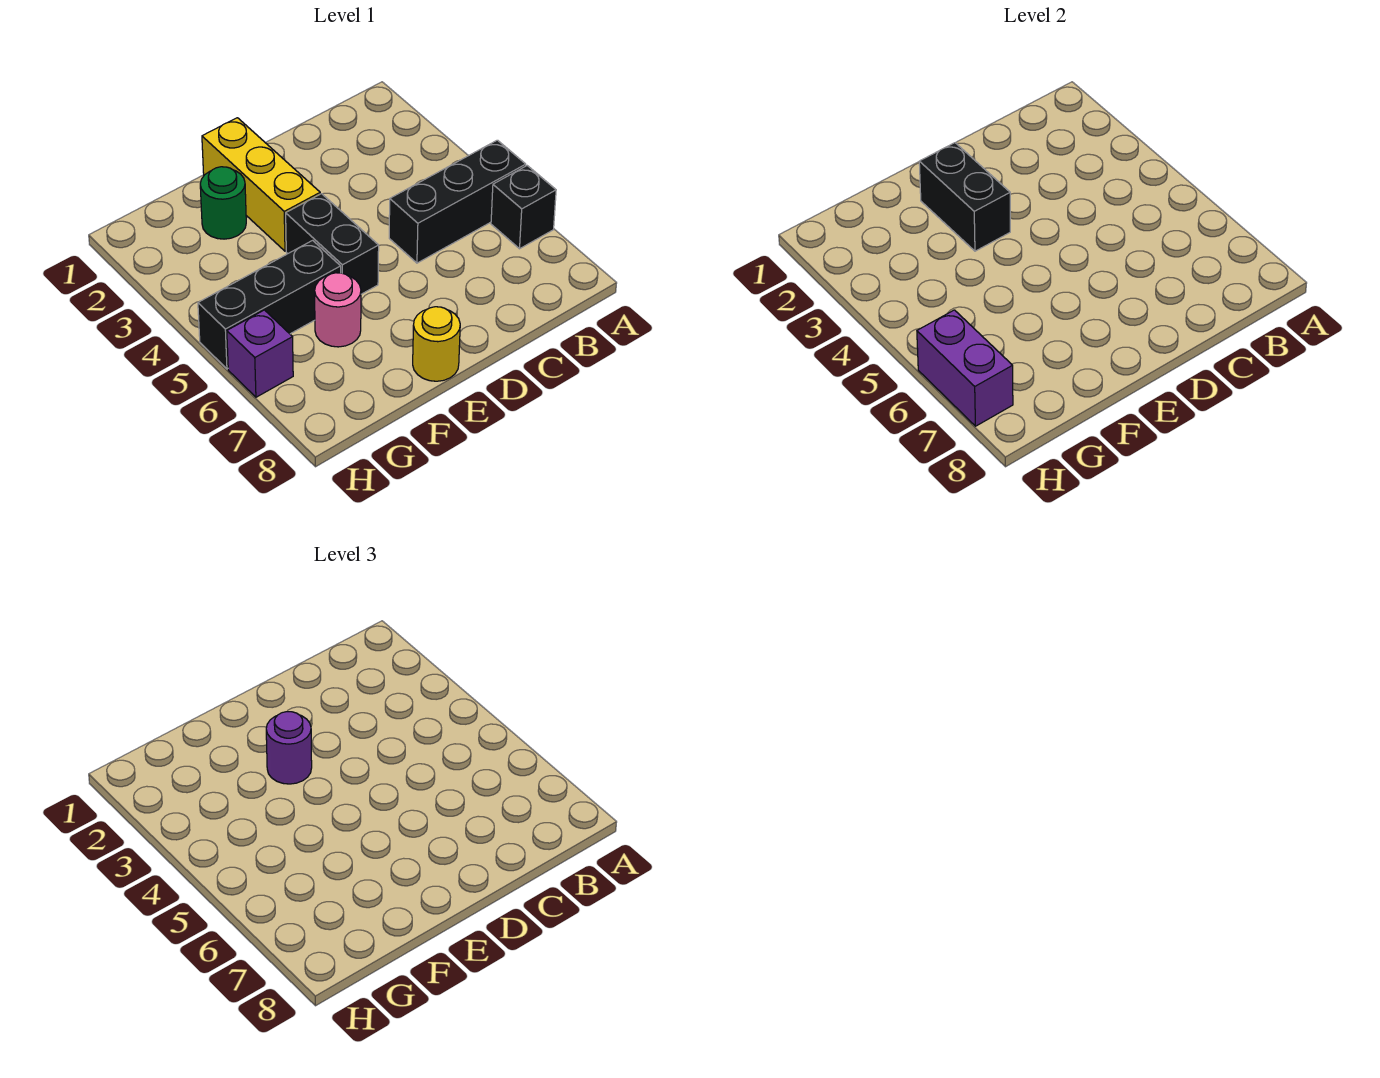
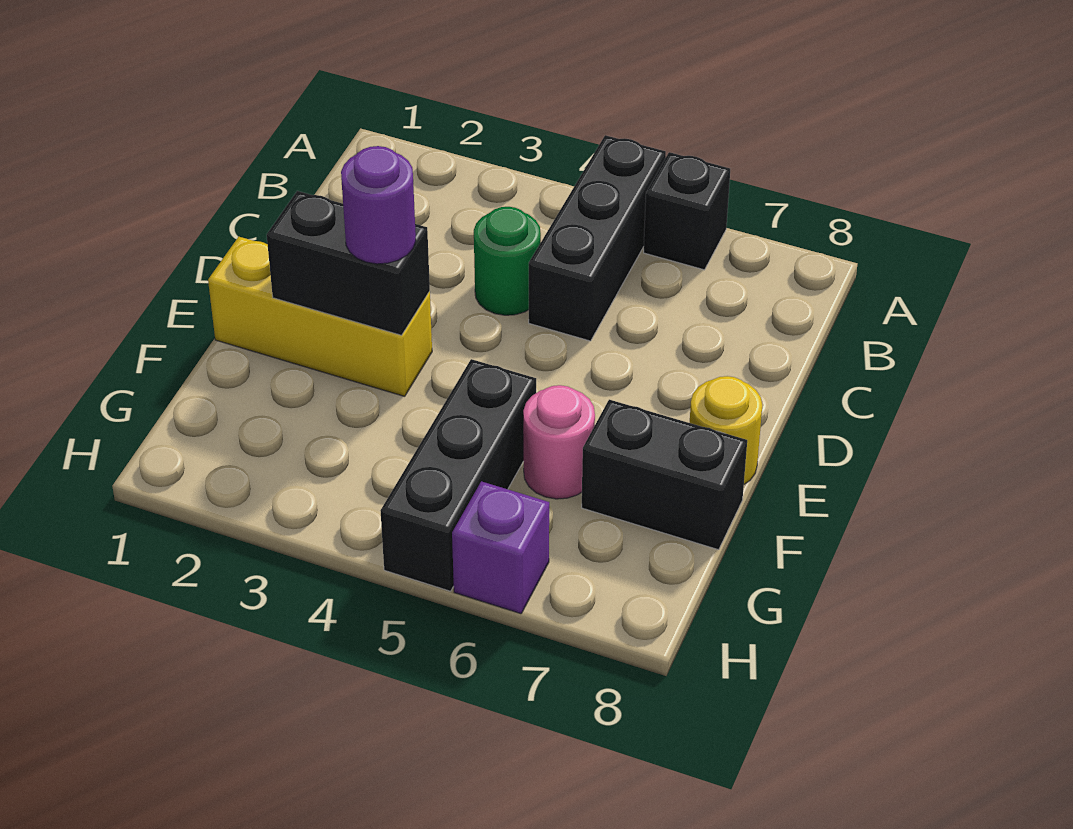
black 1x2 brick [286,194,379,294] -> black 1x2 brick moved to [582,400,747,550]
green 1x1 round brick [200,167,246,239] -> green 1x1 round brick moved to [474,207,541,315]
purple 1x2 brick [917,310,1013,426] -> none

